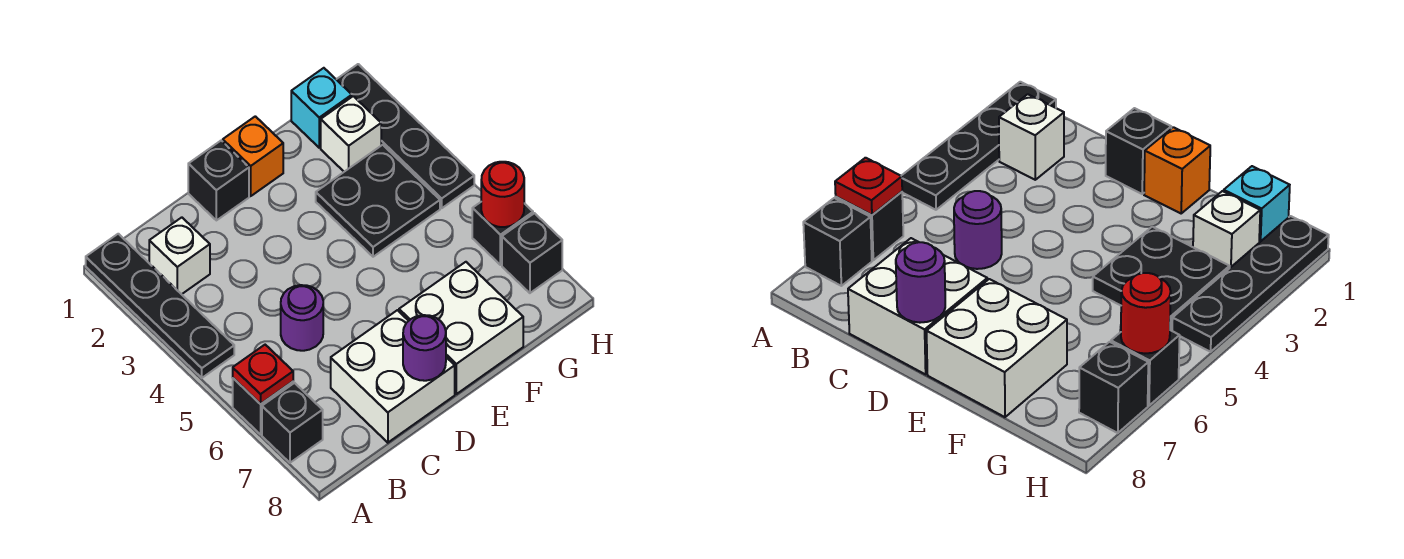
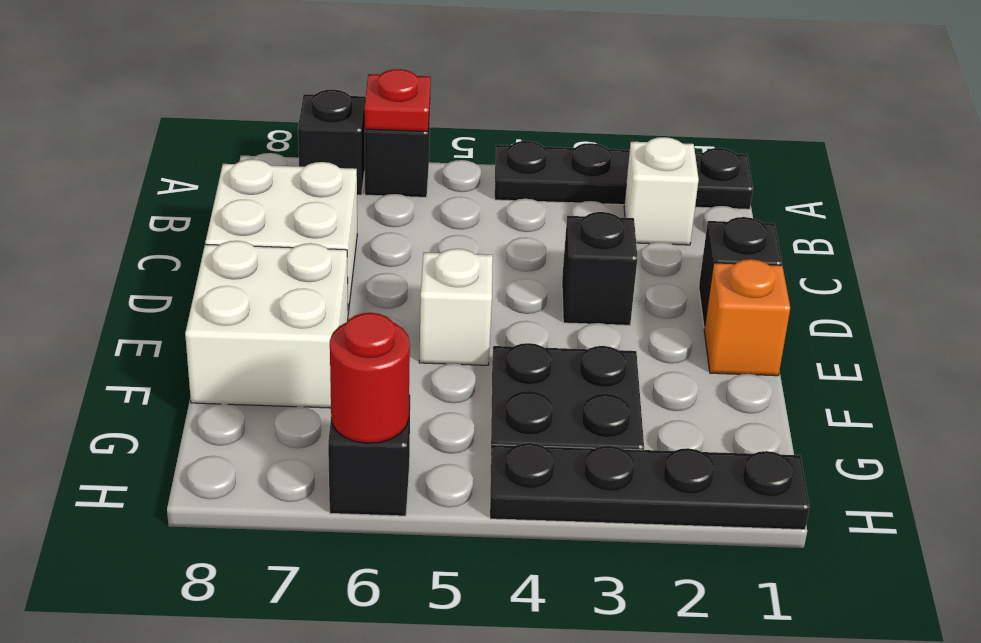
purple 1x1 round brick [281,285,323,351] -> none
purple 1x1 round brick [403,315,446,381] -> none
cyan 1x1 brick [291,68,352,148] -> none
white 1x1 brick [321,96,381,172] -> white 1x1 brick moved to [419,249,493,365]
black 1x1 brick [502,213,562,293] -> black 1x1 brick moved to [562,212,637,325]

